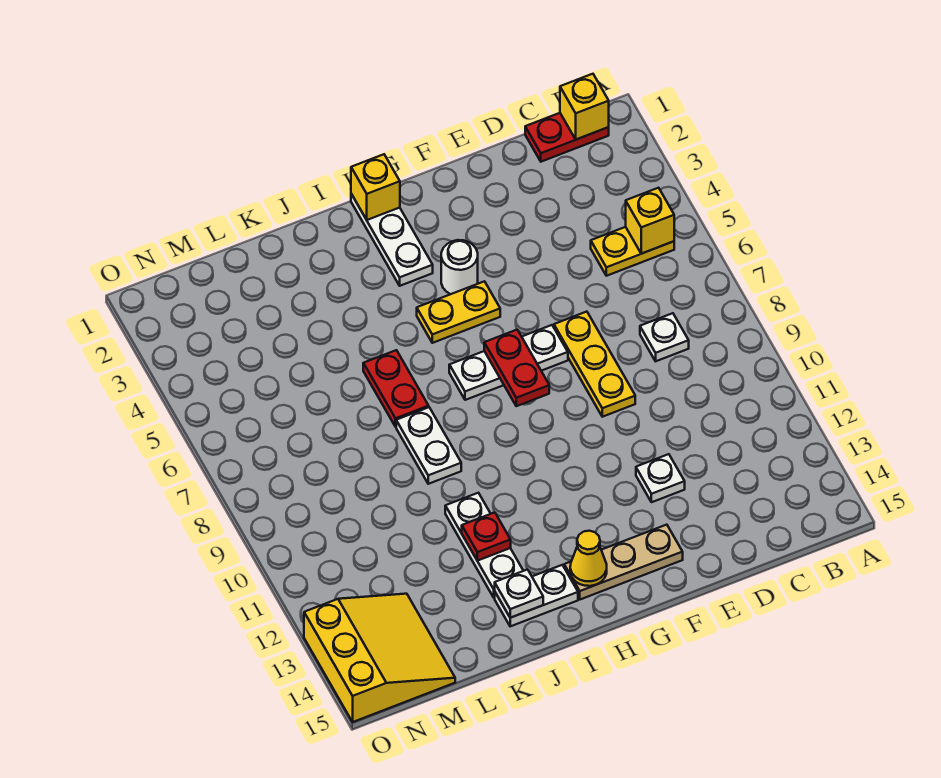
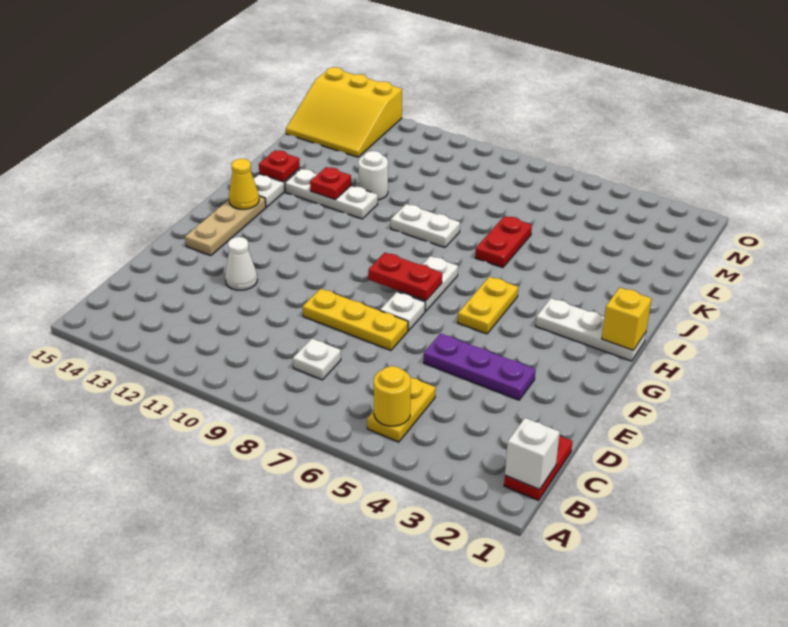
yellow 1x1 brick [560,74,609,139] -> white 1x1 brick [505,418,560,489]
yellow 1x1 brick [626,188,674,254] -> yellow 1x1 round brick [374,366,411,426]
none -> purple 1x3 plate [424,334,536,400]
white 1x1 plate [636,454,685,502] -> white 1x1 cone [225,237,257,290]
white 1x1 round brick [441,240,478,294] -> white 1x1 round brick moved to [358,151,388,200]
red 1x2 plate [363,350,429,427] -> red 1x2 plate turned to [475,216,532,268]
white 1x1 plate [495,569,543,618] -> red 1x1 plate [259,150,300,182]

